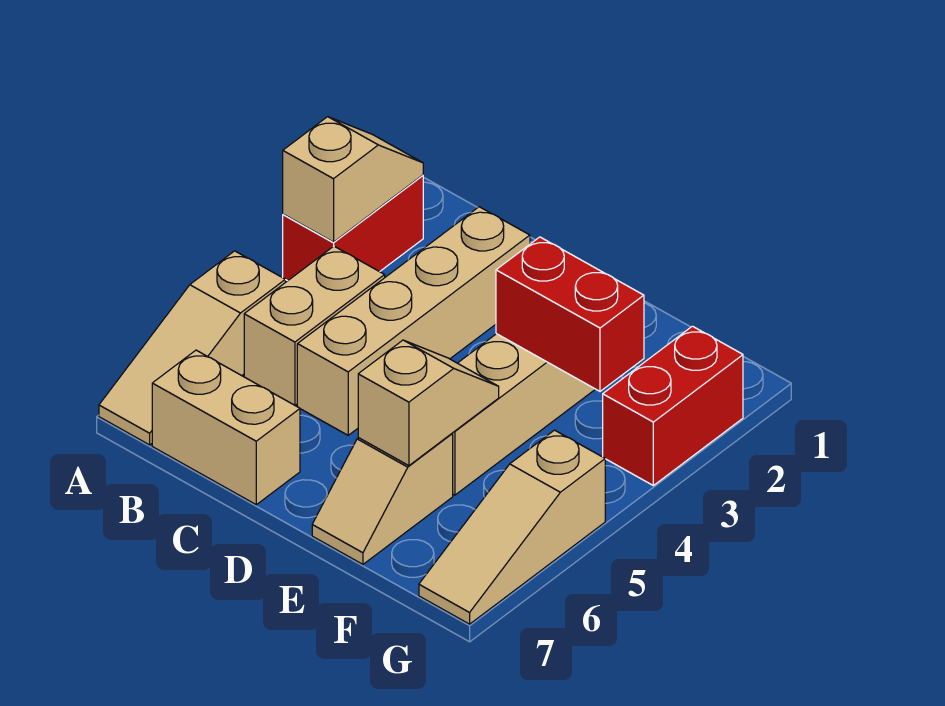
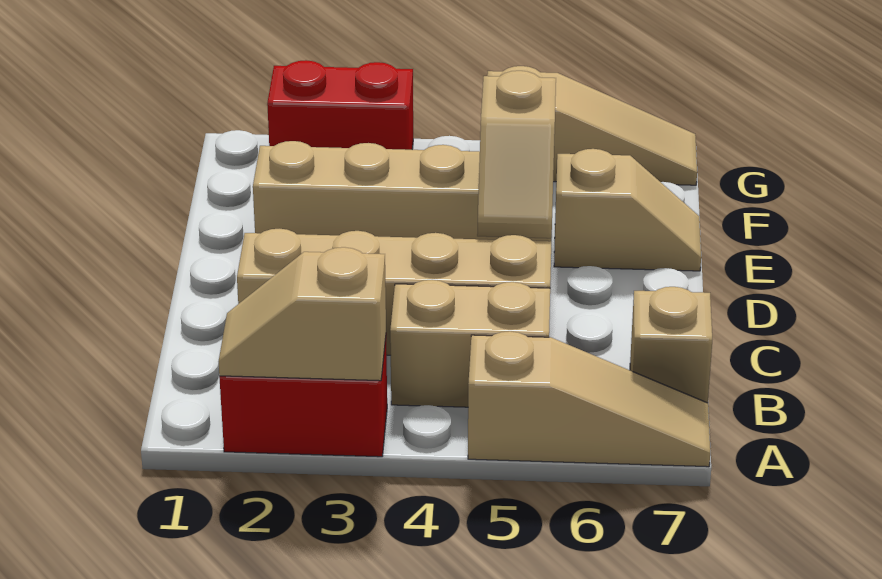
tan 1x2 brick [152,350,300,505] -> tan 1x1 brick [630,287,712,403]
red 1x2 brick [496,237,644,391] -> none
tan 1x2 slope [358,340,499,466] -> tan 1x2 slope turned to [477,71,556,238]

